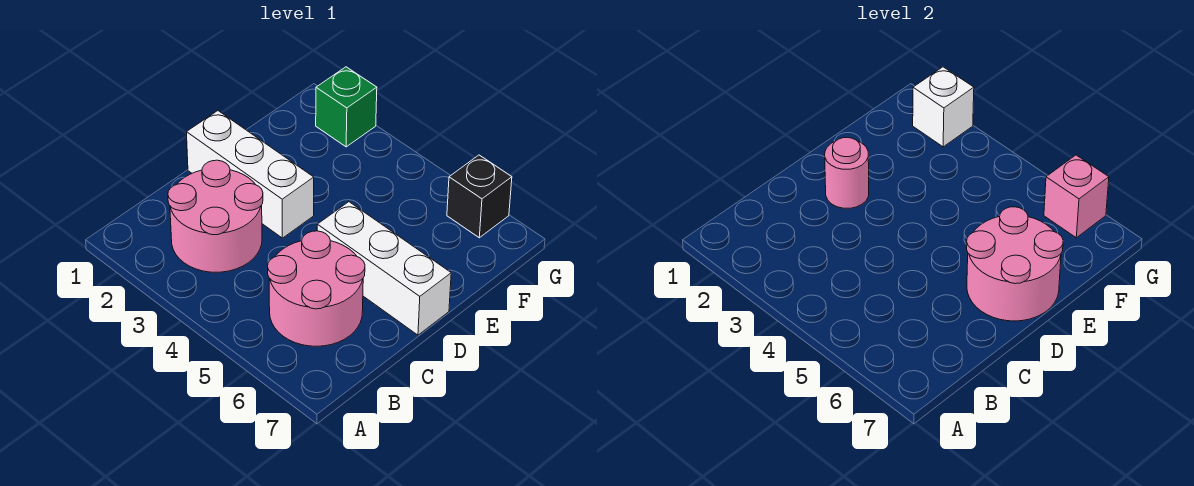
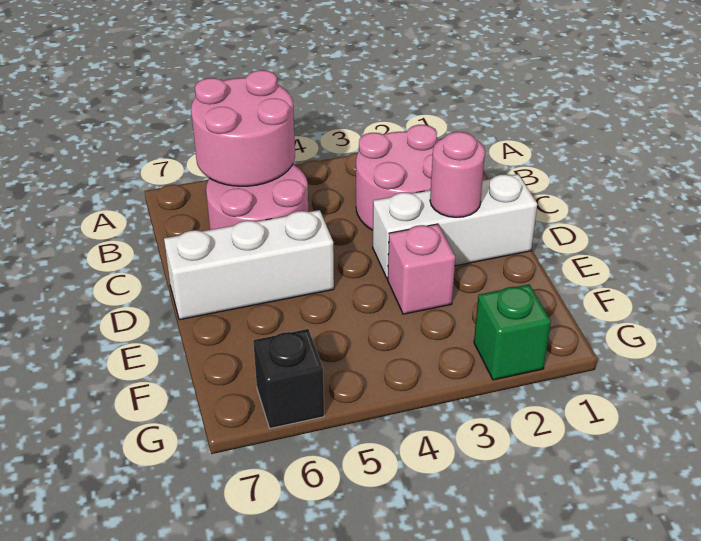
pink 2x2 round brick [967,207,1063,321] -> pink 2x2 round brick moved to [191,70,295,186]
white 1x1 brick [913,67,974,147] -> none
pink 1x1 brick [1044,155,1109,238] -> pink 1x1 brick moved to [388,224,455,314]

